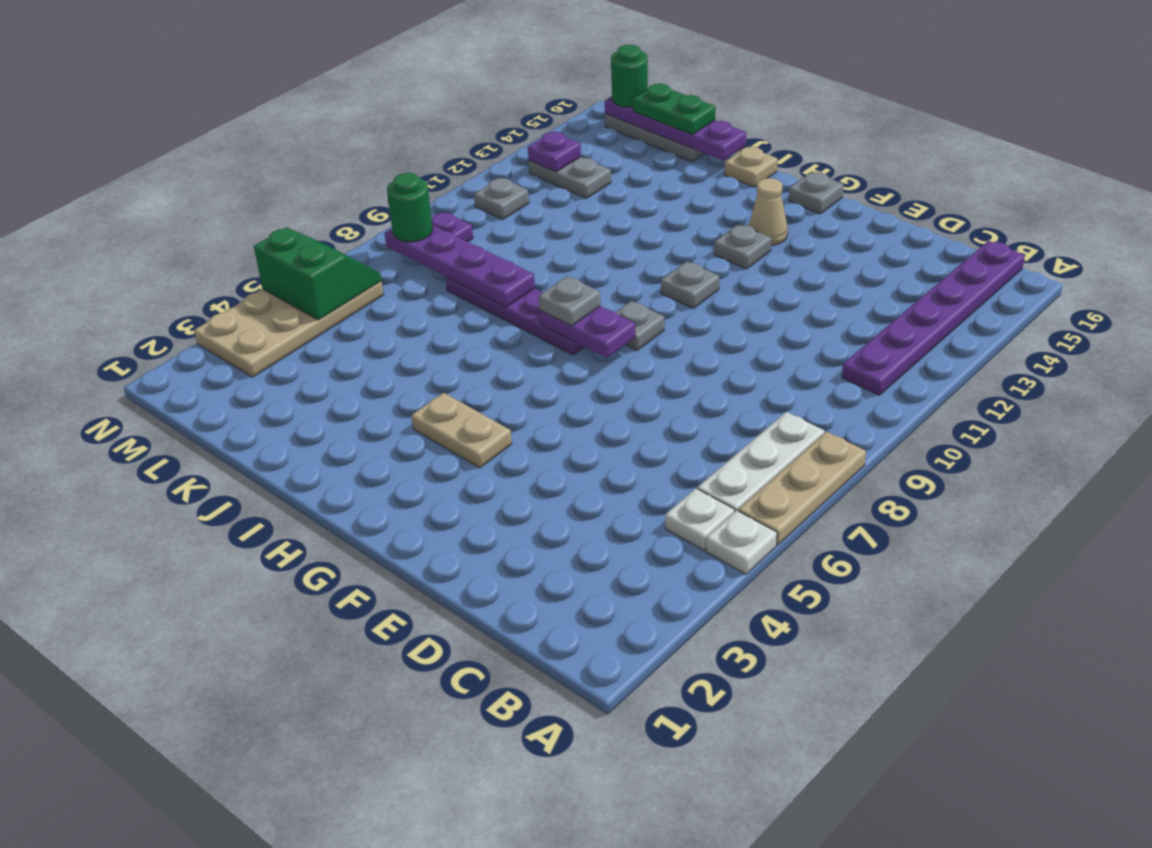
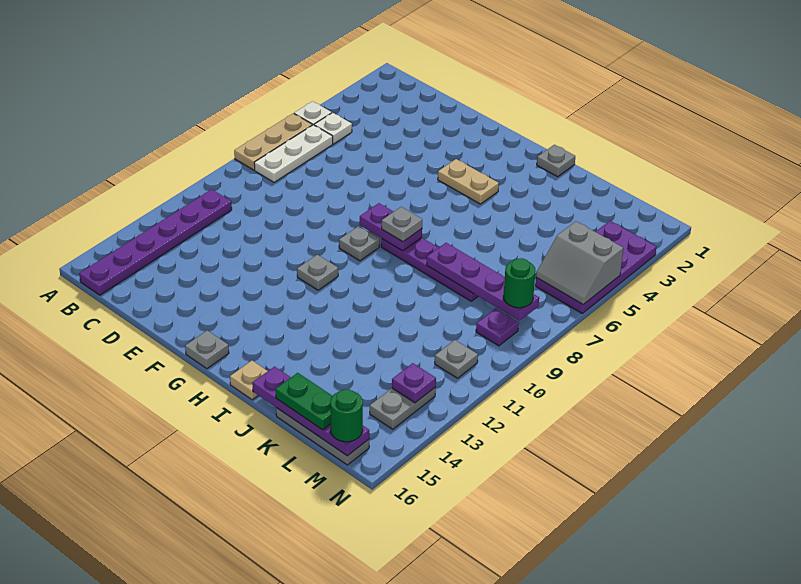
grey 1x1 plate [714,224,771,269] -> grey 1x1 plate moved to [537,145,575,177]
tan 1x1 cone [748,178,788,245] -> none
grey 1x2 plate [529,157,611,198] -> grey 1x2 plate turned to [370,387,436,429]
tan 2x4 plate [194,281,384,377] -> purple 2x4 plate [535,221,656,313]
green 2x2 slope [254,227,381,320] -> grey 2x2 slope [536,221,623,304]

